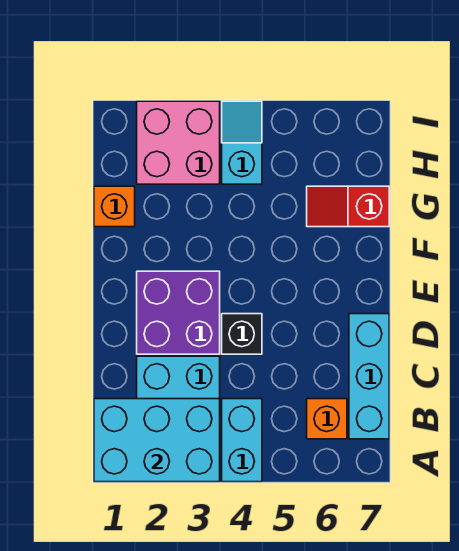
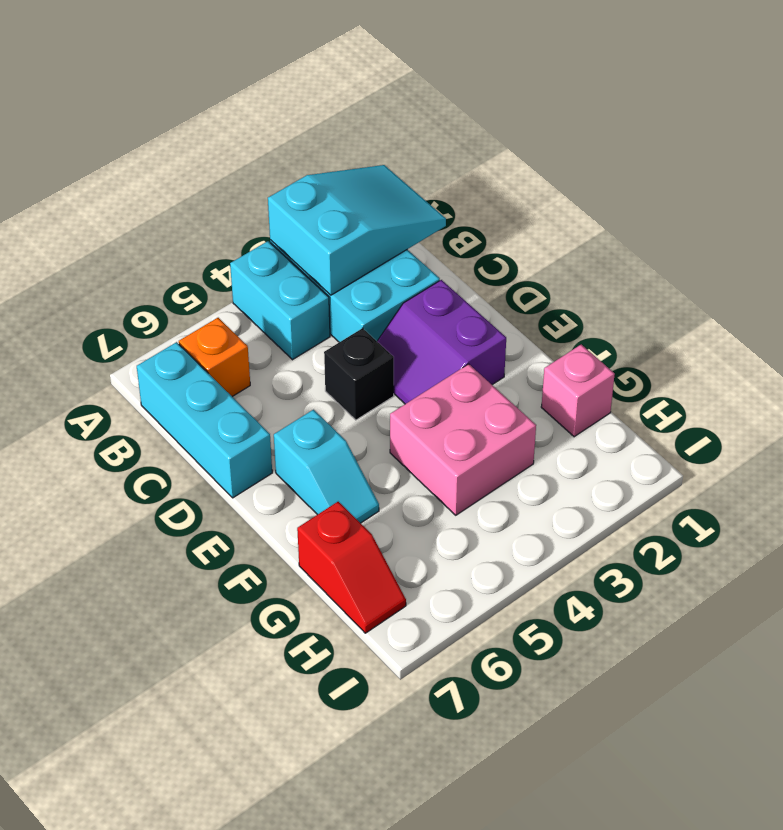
cyan 2x3 brick [94,399,220,482] -> cyan 2x3 slope [268,165,446,295]
purple 2x2 brick [137,271,220,354] -> purple 2x2 slope [377,280,506,404]
orange 1x1 brick [94,186,135,227] -> pink 1x1 brick [541,345,615,437]
red 1x2 slope [307,186,389,227] -> red 1x2 slope turned to [297,502,406,633]
pink 2x2 brick [137,101,220,184] -> pink 2x2 brick moved to [390,364,536,515]
cyan 1x2 slope [222,101,262,184] -> cyan 1x2 slope moved to [274,410,379,523]

